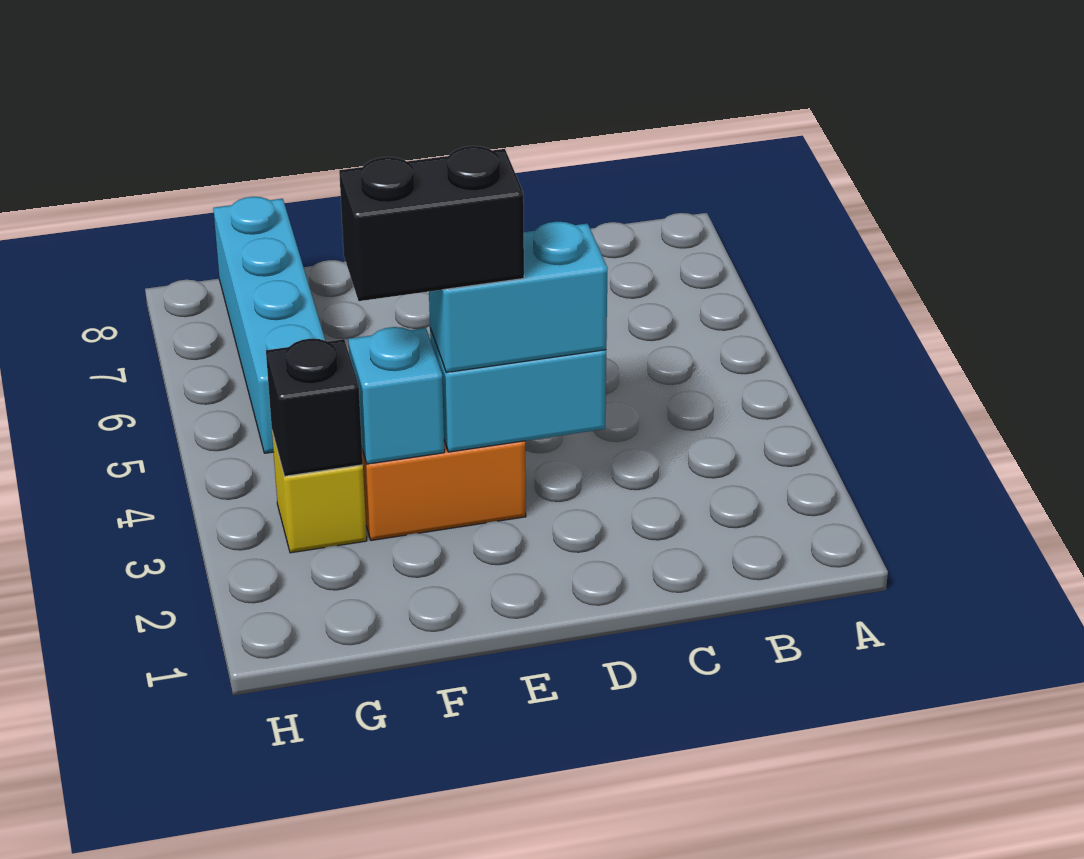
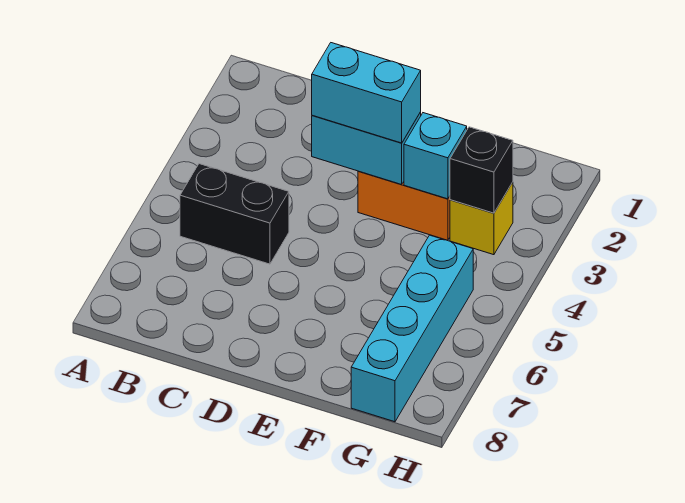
black 1x2 brick [339,146,524,301] -> black 1x2 brick moved to [180,164,289,264]

